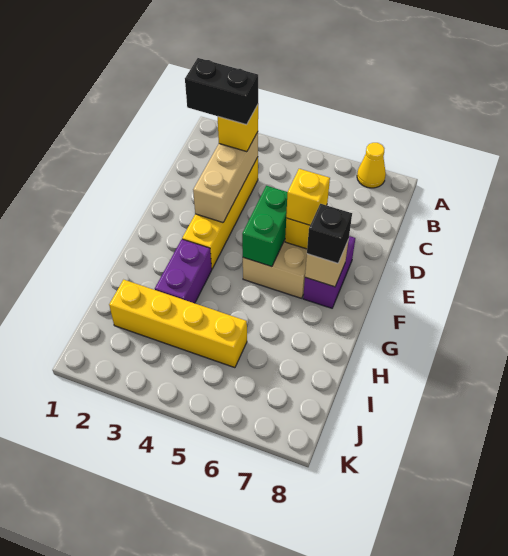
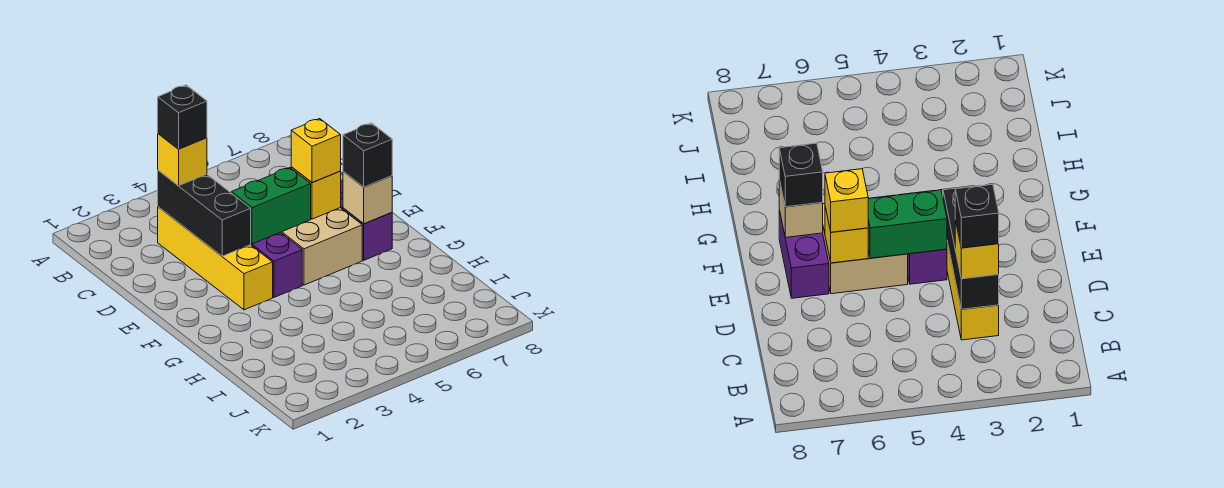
yellow 1x1 cone [357,143,386,188] -> none
black 1x2 brick [185,58,258,125] -> black 1x1 brick [158,85,207,149]
tan 1x3 brick [193,132,258,222] -> black 1x3 brick [158,170,251,256]
green 1x2 brick [242,186,288,267] -> green 1x2 brick turned to [231,168,311,244]
purple 1x2 brick [155,239,212,303] -> purple 1x2 brick moved to [251,232,302,297]
yellow 1x4 brick [109,280,247,368] -> none

